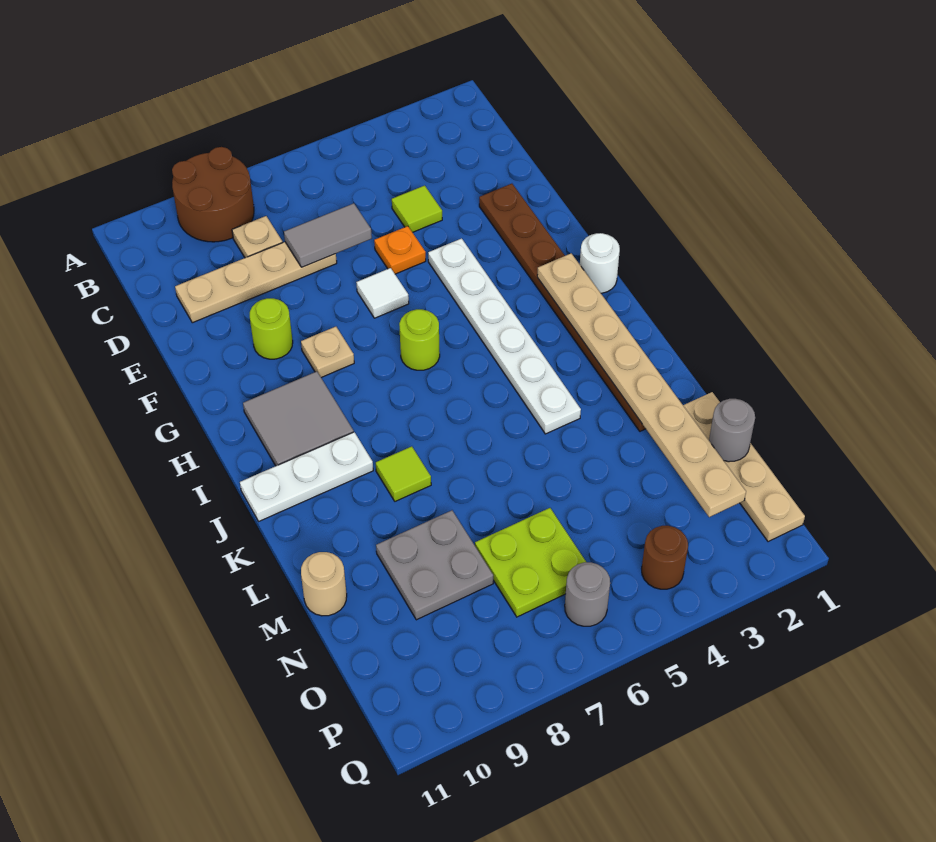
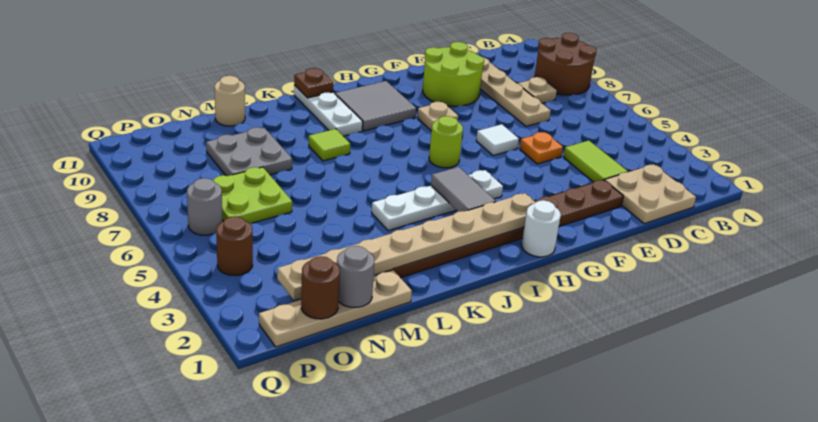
none -> tan 2x2 plate [605,164,696,224]
lime 1x1 tile [392,185,442,232] -> lime 1x2 tile [564,141,628,182]
grey 1x2 tile [284,203,372,267] -> grey 1x2 tile moved to [431,167,496,212]
white 1x6 plate [428,238,581,434] -> white 1x4 plate [372,170,503,231]
lime 1x1 round brick [250,298,293,359] -> lime 2x2 round brick [423,42,484,106]
none -> brown 1x1 plate [294,68,334,98]
none -> brown 1x1 round brick [301,256,340,319]

